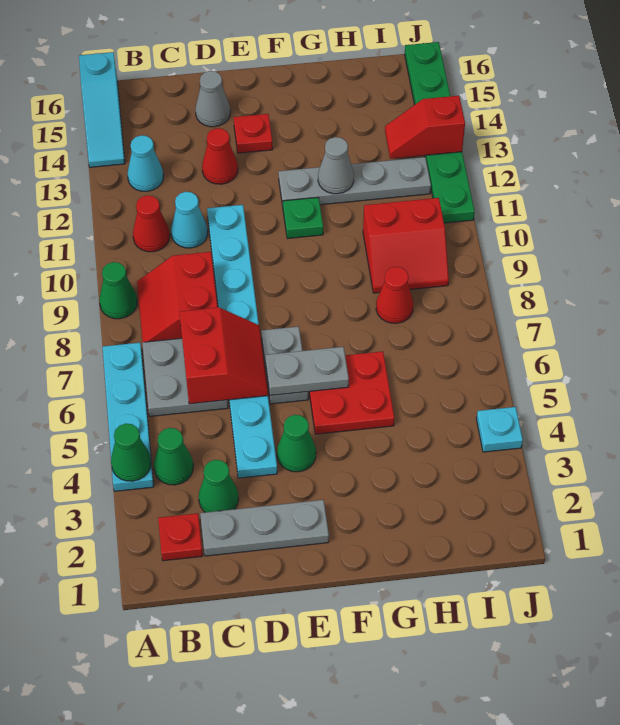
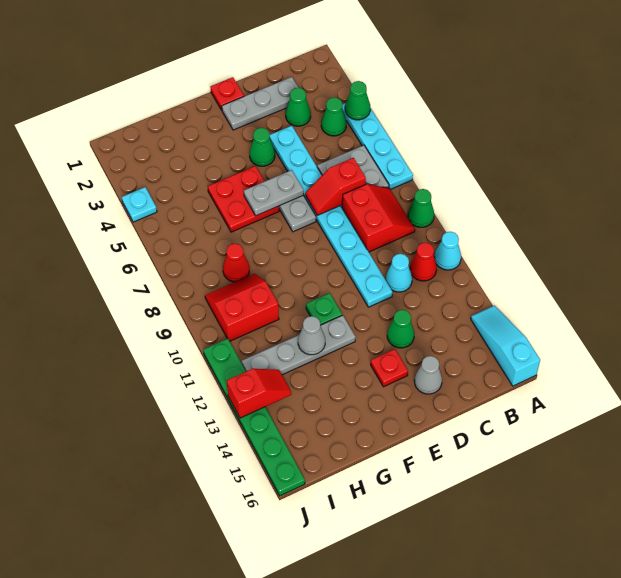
red 1x1 plate [158,513,203,561] -> red 1x1 plate moved to [211,77,244,110]
cyan 1x1 cone [127,135,163,191] -> cyan 1x1 cone moved to [434,232,461,270]
red 2x2 slope [180,307,268,404] -> red 1x2 slope [305,158,366,216]
red 1x1 cone [202,128,238,184] -> green 1x1 cone [387,310,414,348]

